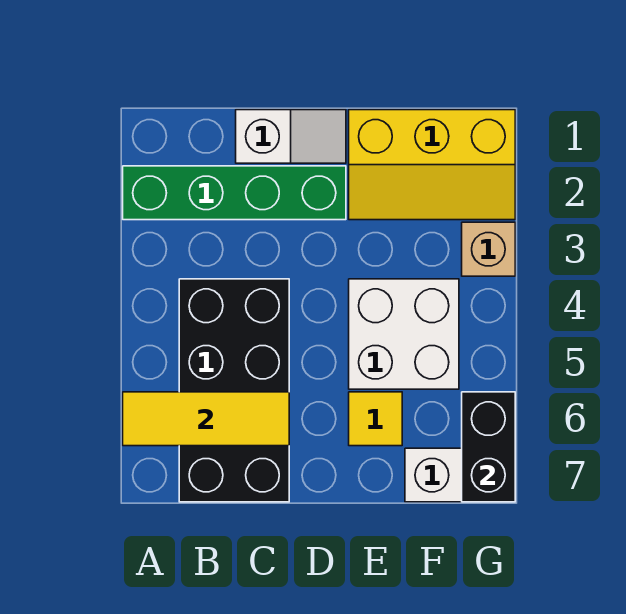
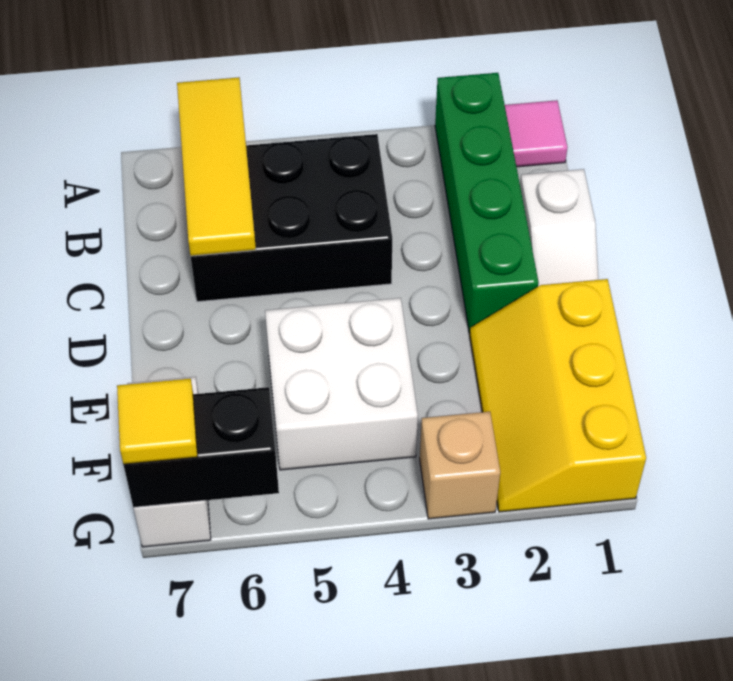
none -> pink 1x1 tile [505,100,567,167]
black 2x4 brick [179,279,289,502] -> black 2x3 brick [191,134,392,302]
yellow 1x1 tile [349,392,402,446] -> yellow 1x1 tile moved to [117,379,198,464]

